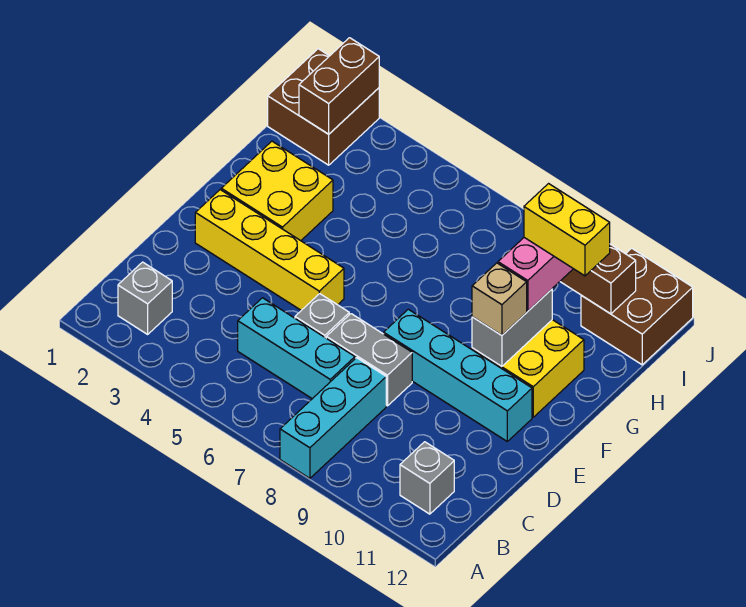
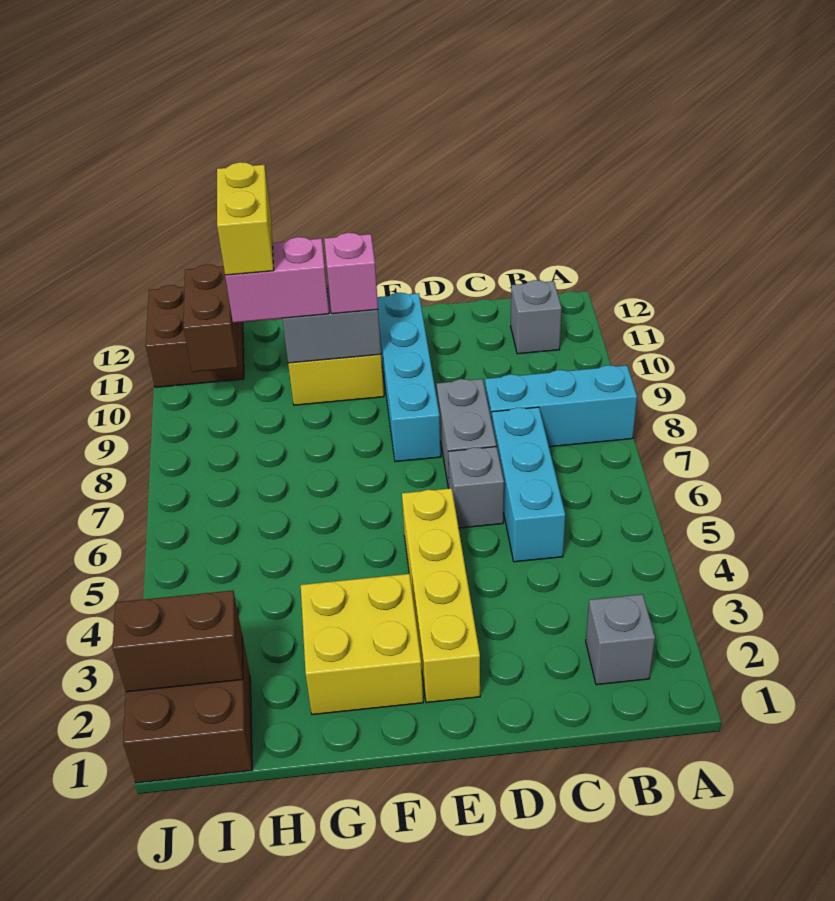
tan 1x1 brick [472,263,527,335] -> pink 1x1 brick [324,233,378,314]

